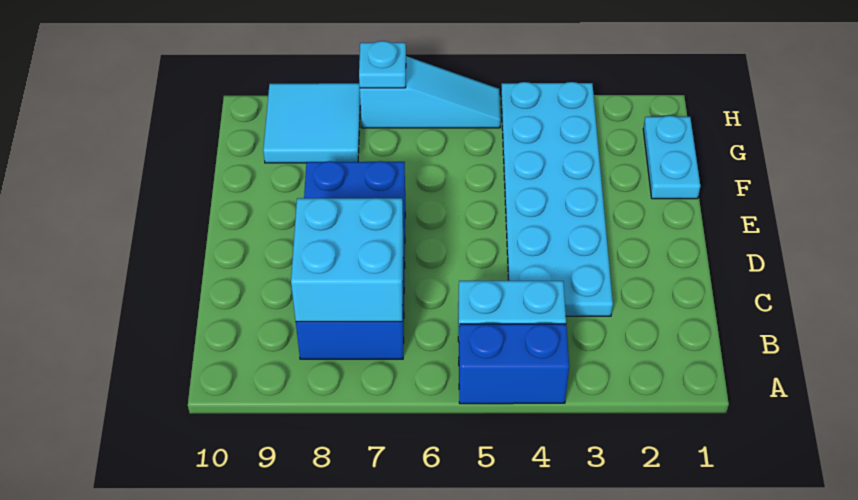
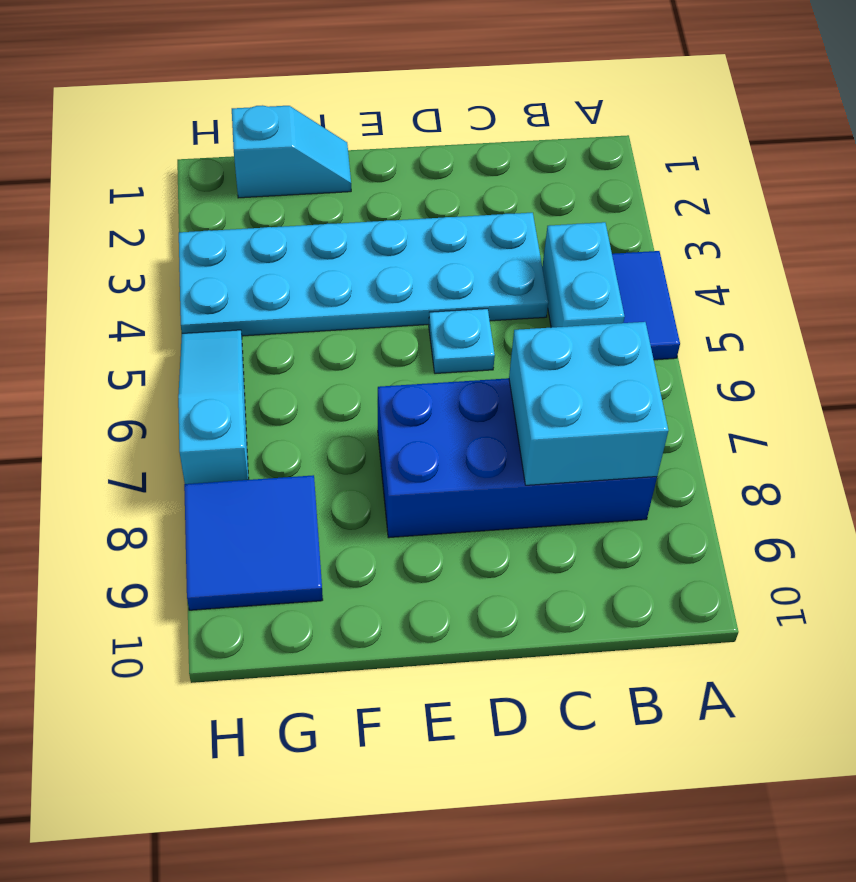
blue 1x2 brick [459,324,569,404] -> blue 1x2 tile [612,251,680,360]
cyan 1x2 plate [643,116,700,199] -> cyan 1x2 slope [232,105,351,198]
cyan 2x2 tile [263,83,360,163] -> blue 2x2 tile [184,475,323,610]
cyan 1x1 plate [359,41,406,88] -> cyan 1x1 plate moved to [429,309,495,374]

